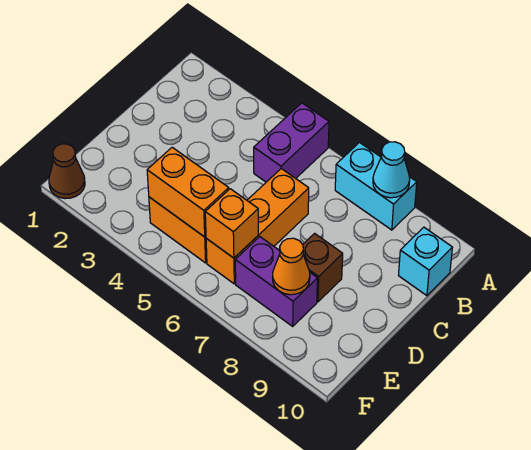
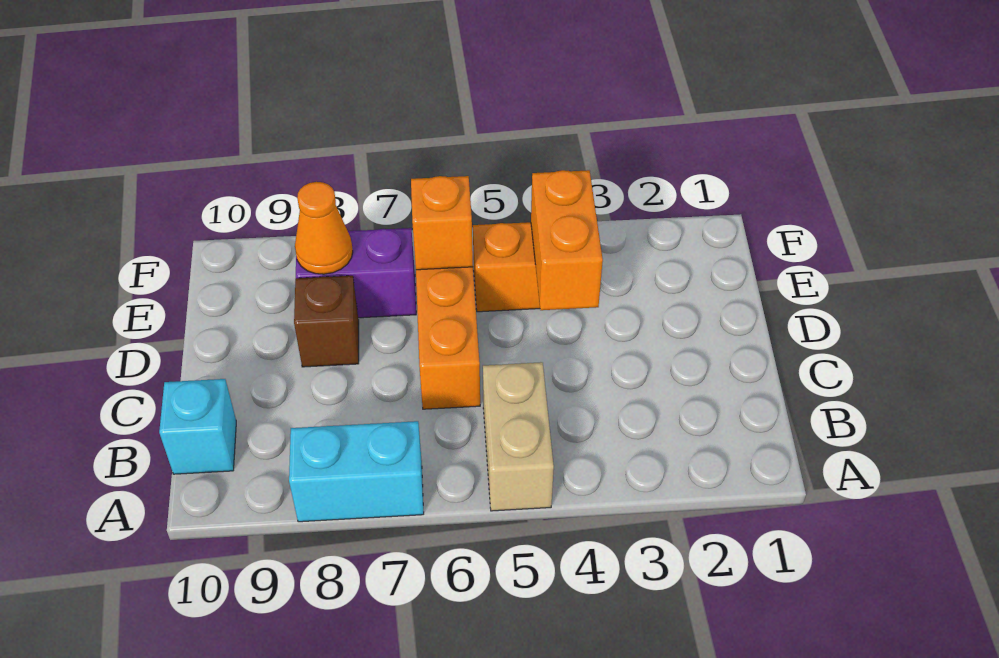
purple 1x2 brick [254,103,329,182] -> tan 1x2 brick [483,362,554,511]
cyan 1x1 cone [373,142,410,198] -> none
orange 1x2 brick [147,147,229,237] -> orange 1x2 brick turned to [531,170,603,310]
brown 1x1 cone [49,144,85,199] -> none

